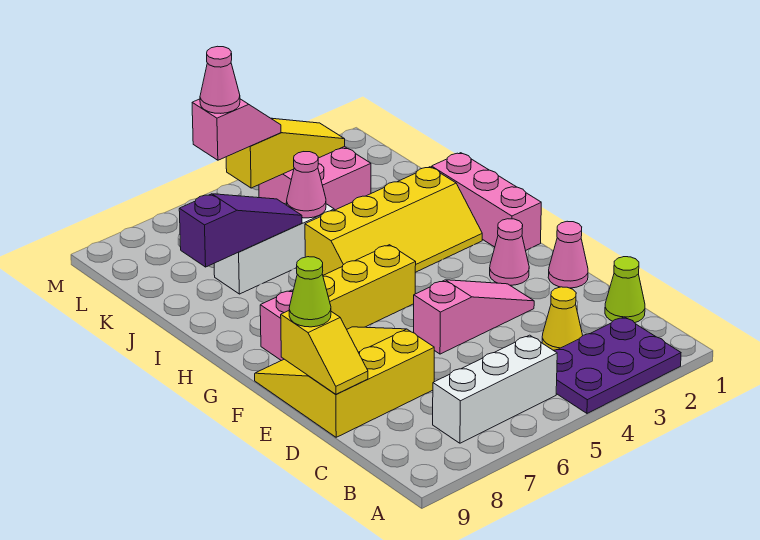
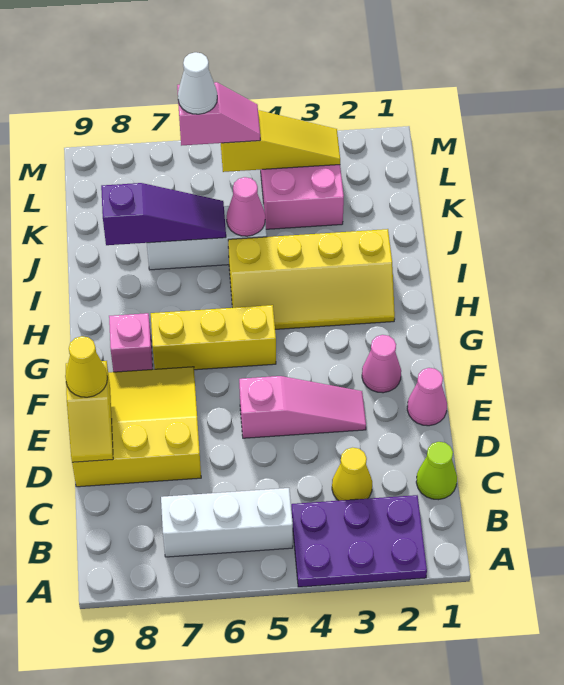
lime 1x1 cone [289,257,331,327] -> yellow 1x1 cone [65,336,107,397]
pink 1x3 brick [432,153,541,251] -> none
pink 1x1 cone [200,46,240,113] -> white 1x1 cone [178,52,217,114]

